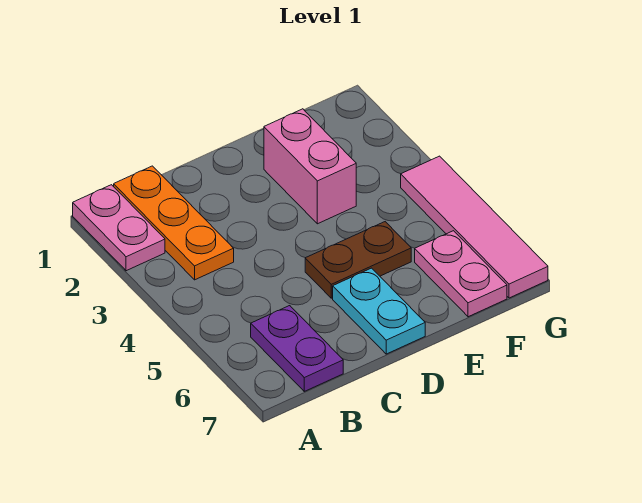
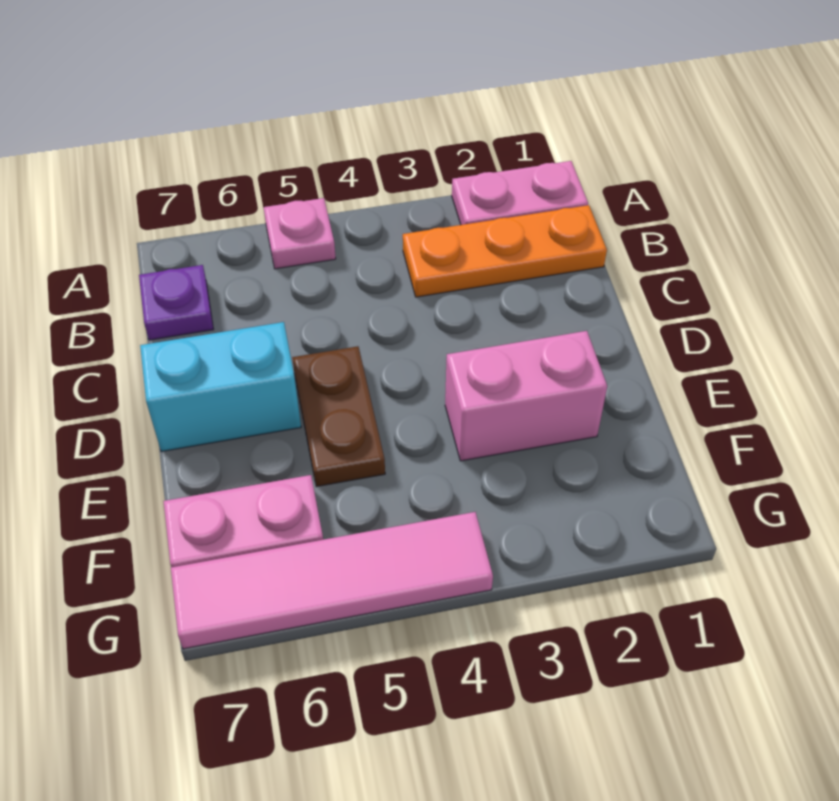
none -> pink 1x1 plate [264,198,336,269]
purple 1x2 plate [251,306,343,391] -> purple 1x1 plate [139,265,214,340]
cyan 1x2 plate [333,268,425,354] -> cyan 1x2 brick [140,322,301,452]

